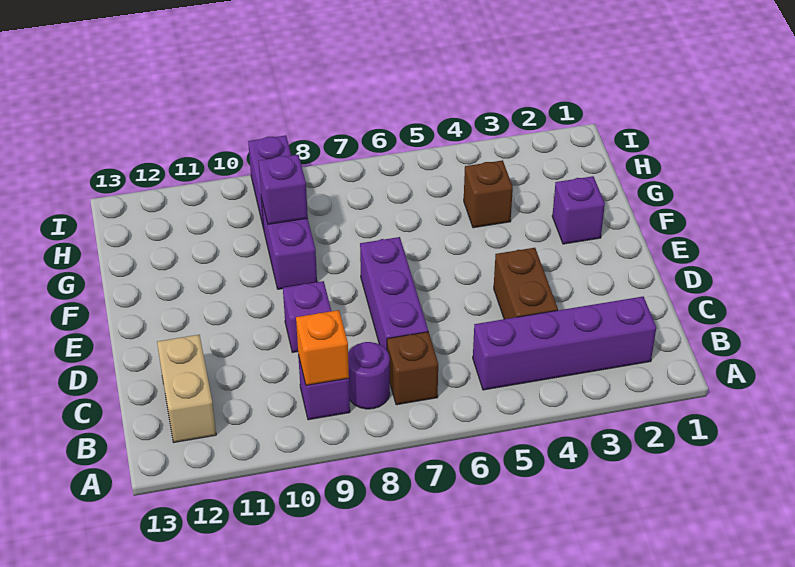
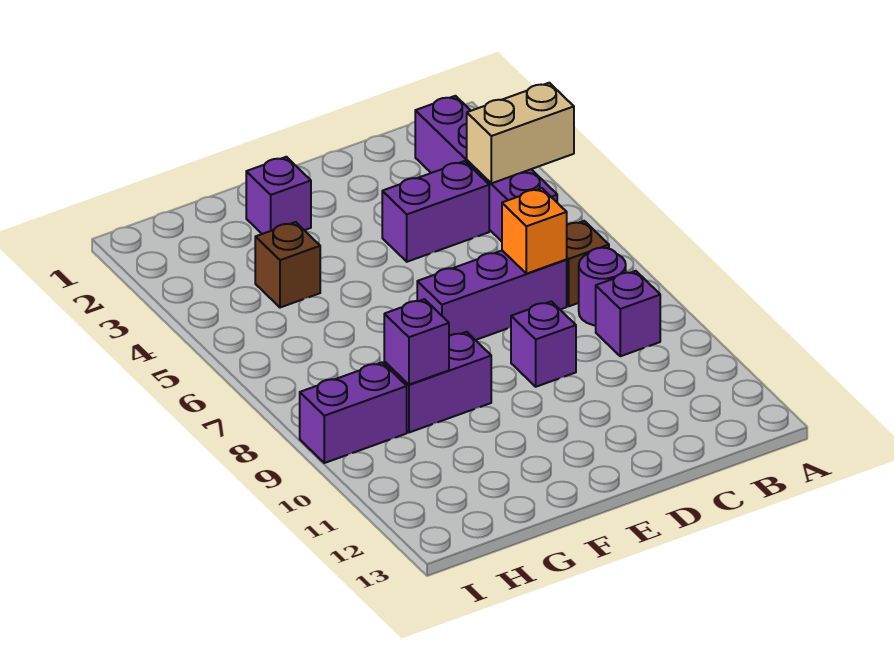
orange 1x1 brick [296,310,349,385] -> orange 1x1 brick moved to [502,188,567,274]
tan 1x2 brick [157,335,216,442] -> tan 1x2 brick moved to [467,83,574,183]
brown 1x2 brick [494,248,558,319] -> purple 1x2 brick [382,161,489,262]

